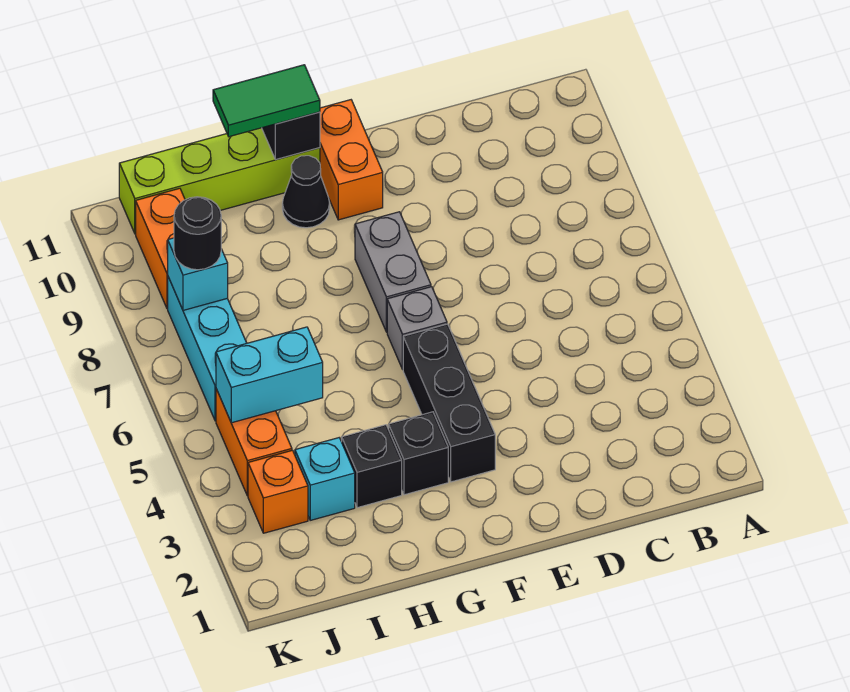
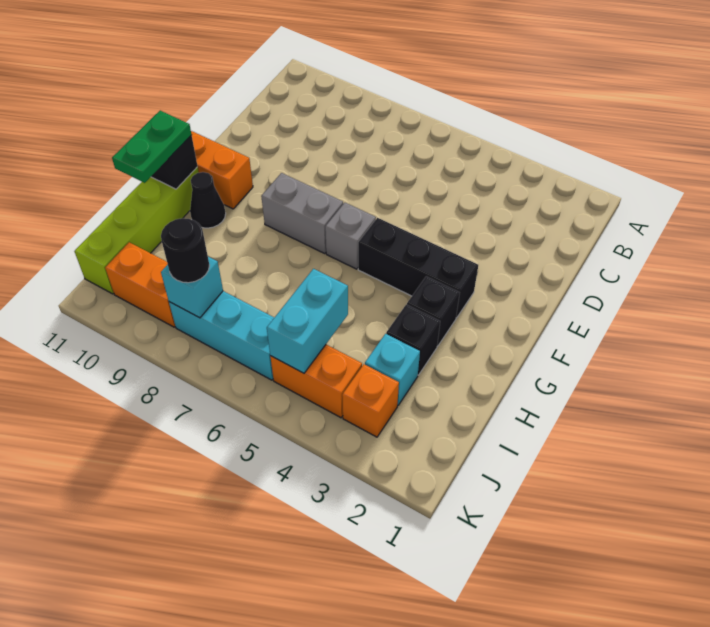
green 1x2 tile [213,65,320,137] -> green 1x2 plate [112,111,192,183]

